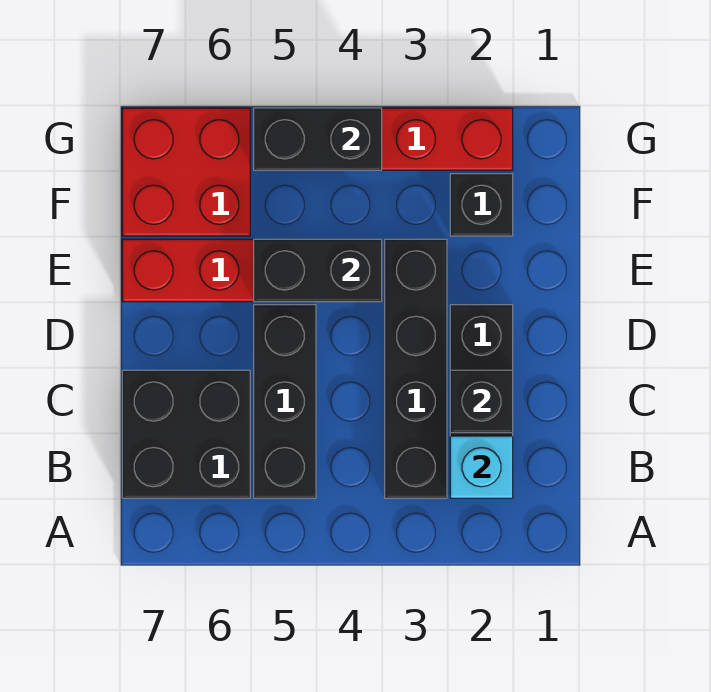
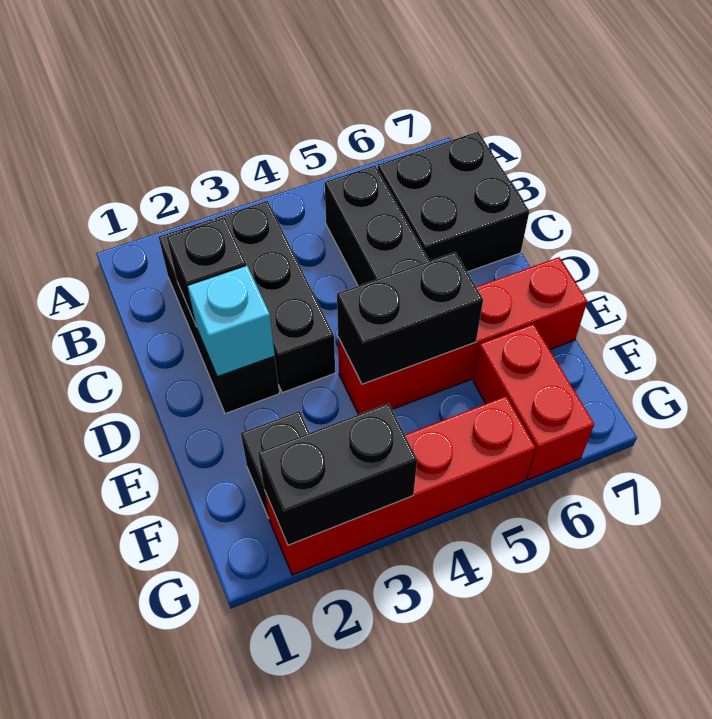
cyan 1x1 brick [450,436,513,498] -> cyan 1x1 brick moved to [188,266,275,377]
black 1x4 brick [385,239,447,498] -> black 1x3 brick [215,201,335,393]
red 2x2 brick [122,108,250,236] -> red 1x2 brick [473,324,594,480]
black 1x2 brick [254,108,382,170] -> black 1x2 brick moved to [258,403,417,545]

